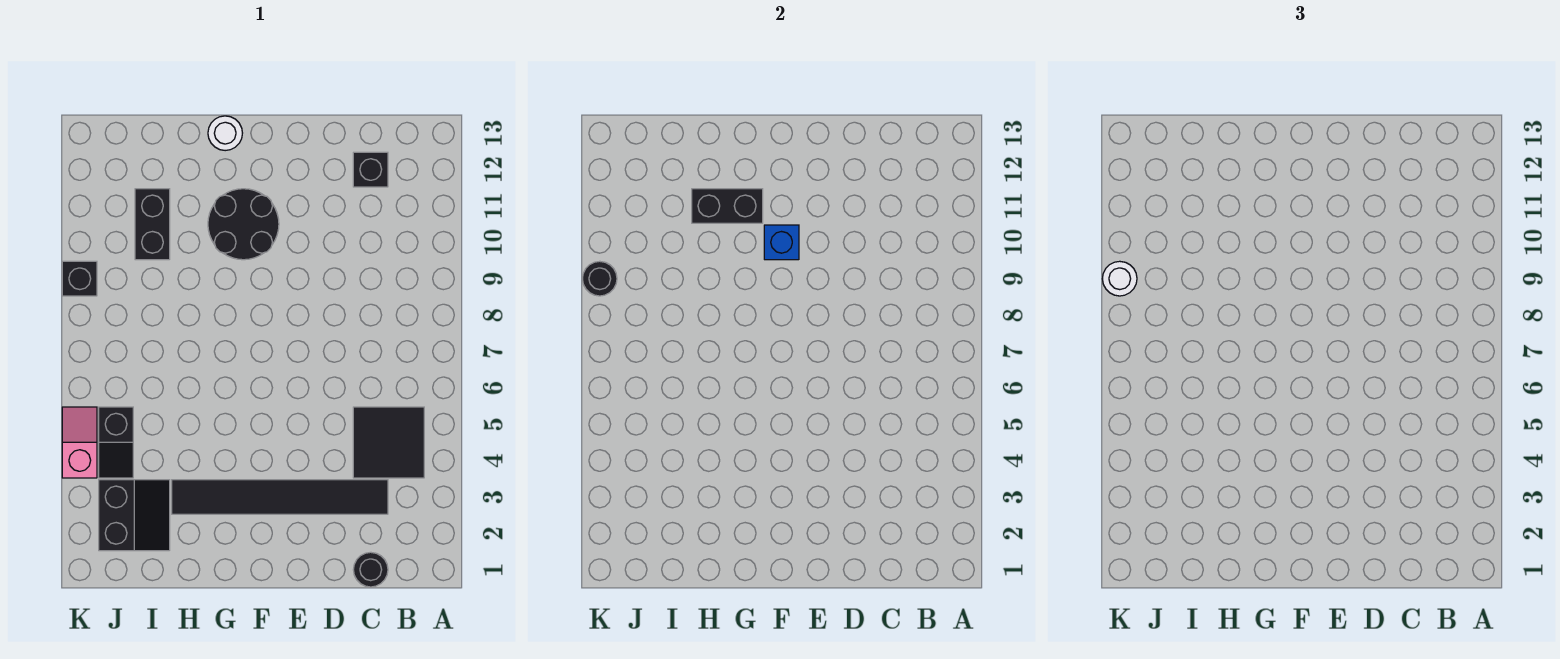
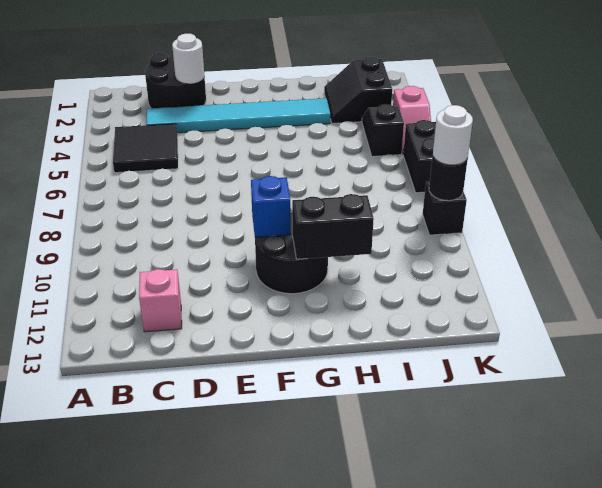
black 1x1 round brick [353,552,388,587] -> black 2x2 round brick [145,53,206,108]
black 1x6 tile [172,480,388,514] -> cyan 1x6 tile [147,98,330,133]
black 1x1 brick [353,152,388,187] -> pink 1x1 brick [139,269,182,332]
white 1x1 round brick [208,116,242,151] -> white 1x1 round brick moved to [172,33,204,84]
black 1x2 brick [135,189,170,260] -> black 1x2 brick moved to [403,120,436,193]

